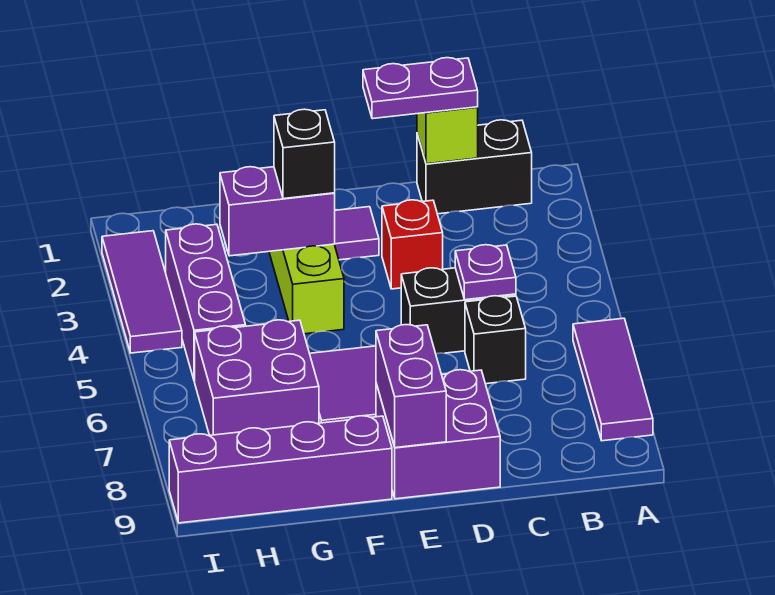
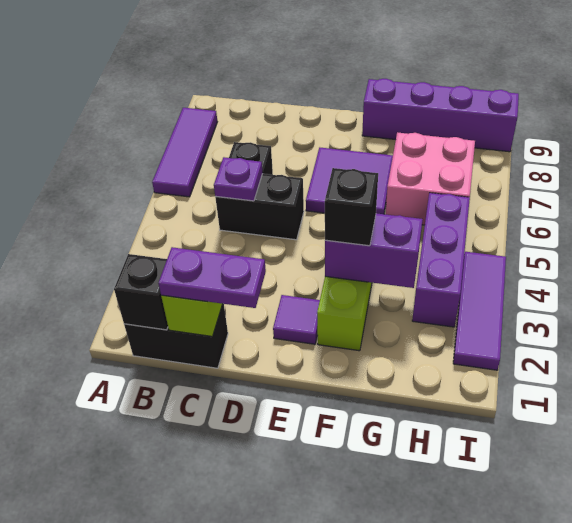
none -> black 1x1 brick [114,254,168,330]
red 1x1 brick [382,200,443,289] -> none
purple 2x2 brick [376,370,500,499] -> none
purple 1x2 brick [376,325,446,448] -> none
purple 2x2 brick [195,320,319,435] -> pink 2x2 brick [386,132,475,225]

